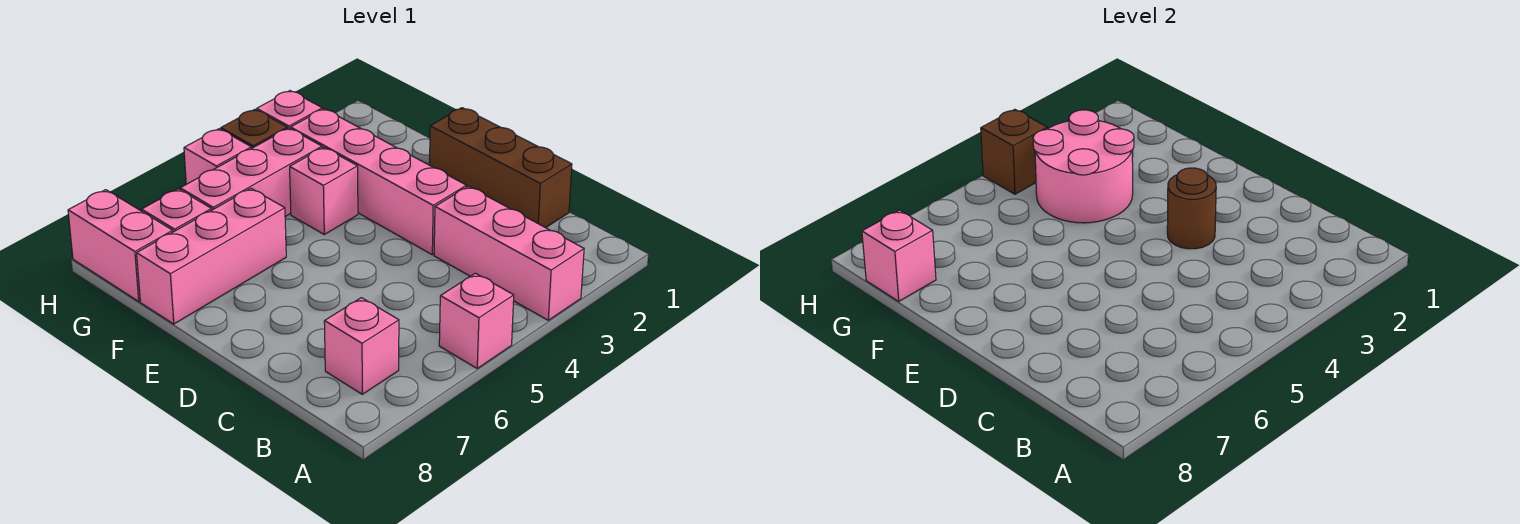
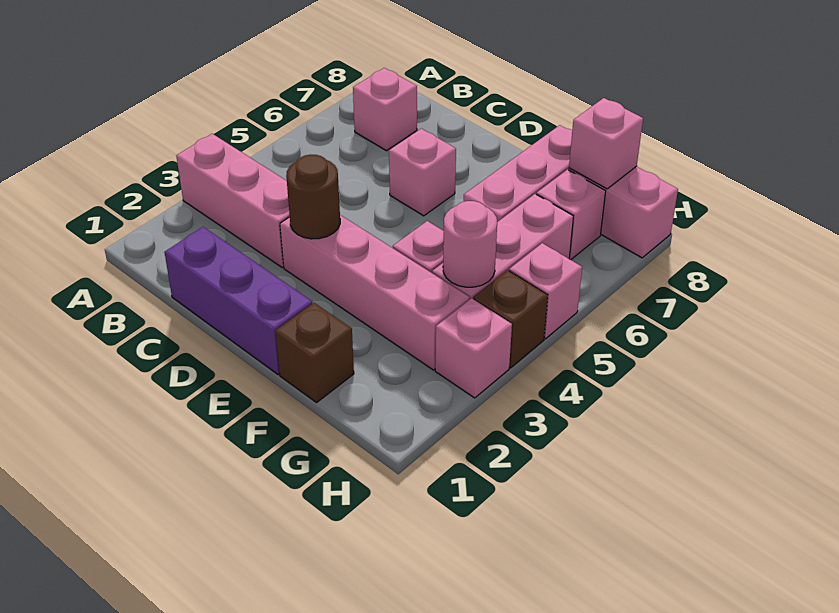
pink 1x1 brick [439,273,514,368] -> pink 1x1 brick moved to [389,129,456,216]
brown 1x3 brick [430,108,572,228] -> purple 1x3 brick [164,227,312,374]
pink 2x2 round brick [1033,110,1134,223] -> pink 1x1 round brick [443,201,497,287]
brown 1x1 brick [981,109,1047,194] -> brown 1x1 brick moved to [275,303,354,403]

